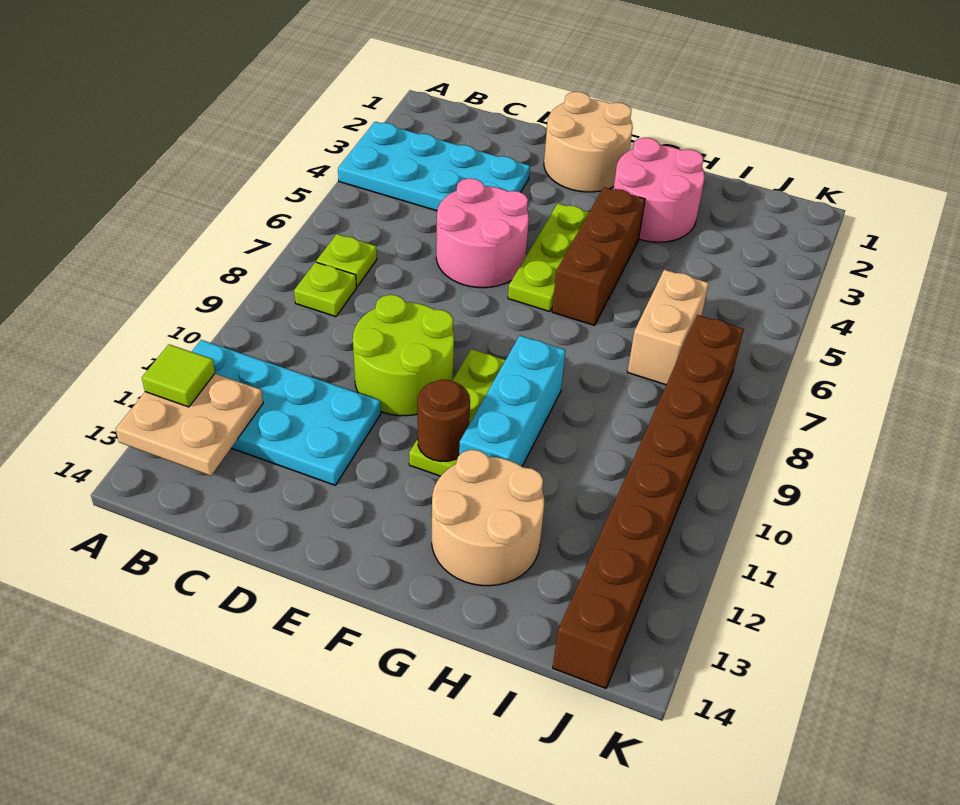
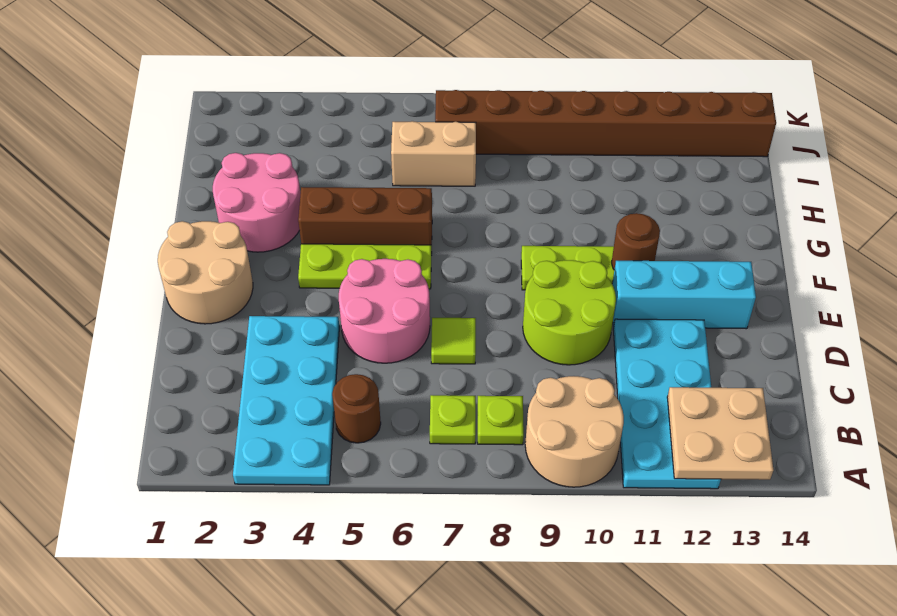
lime 1x1 tile [142,344,215,407] -> lime 1x1 tile moved to [431,318,476,364]
none -> brown 1x1 round brick [332,374,381,443]
cyan 1x3 brick [459,336,566,466] -> cyan 1x3 brick moved to [612,261,756,329]
tan 2x2 round brick [432,450,544,586] -> tan 2x2 round brick moved to [525,376,624,487]

